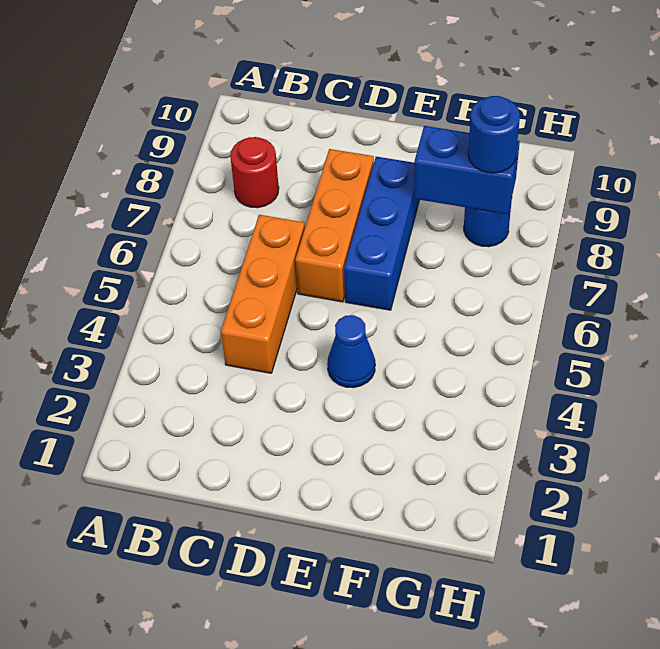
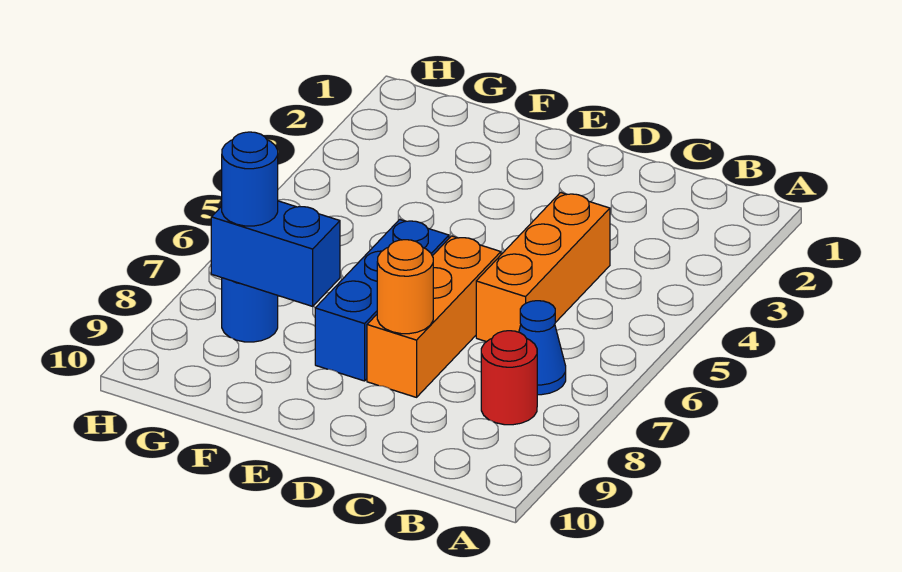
none -> orange 1x1 round brick [377,240,433,334]
blue 1x1 cone [327,315,375,388] -> blue 1x1 cone moved to [519,301,566,395]

